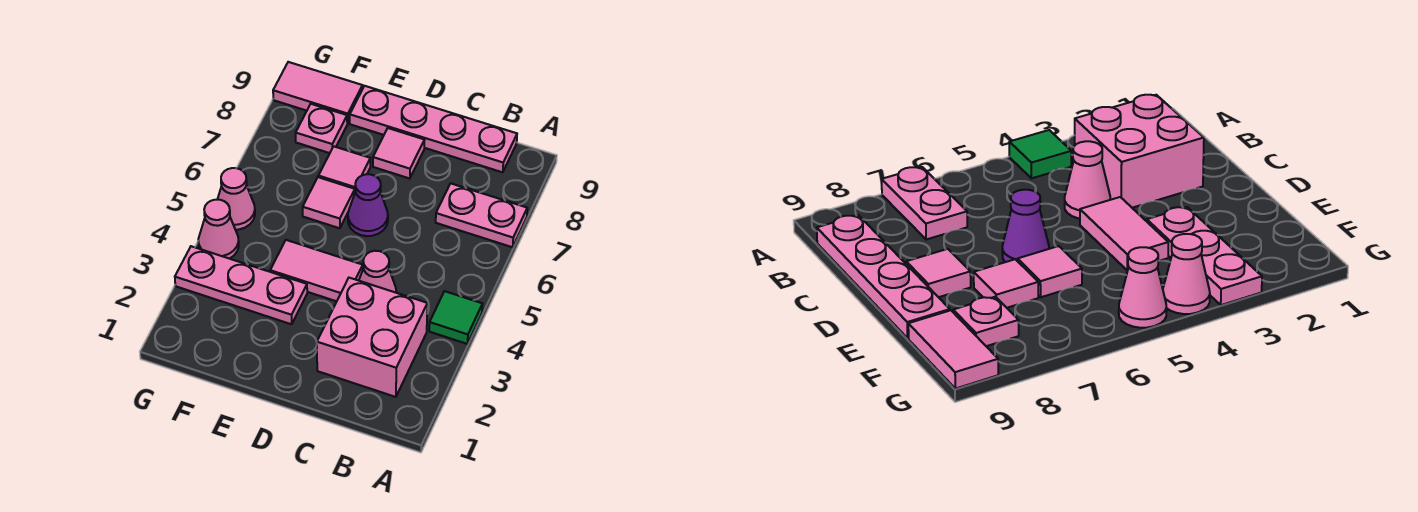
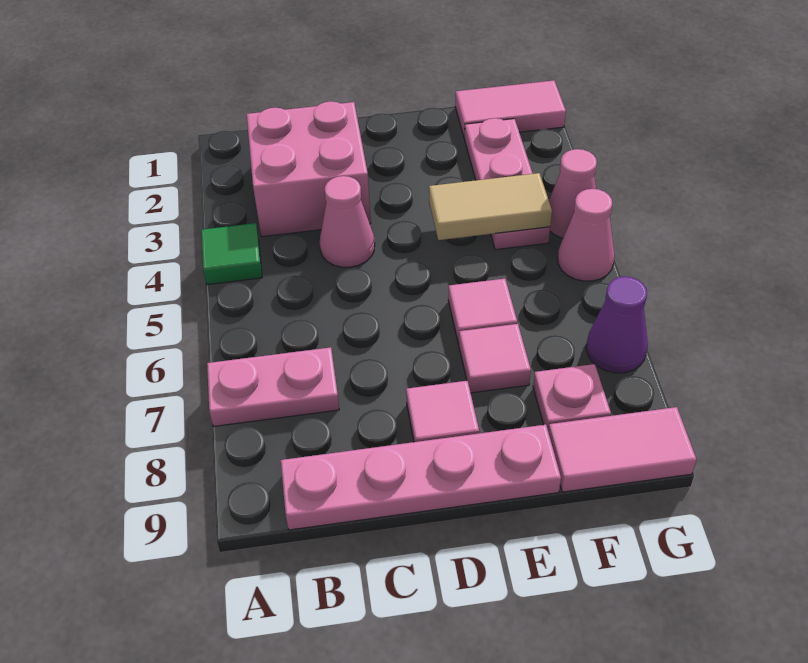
pink 1x2 tile [270,240,363,301] -> pink 1x2 tile moved to [455,80,566,138]
purple 1x1 cone [348,174,388,236] -> purple 1x1 cone moved to [586,277,648,373]
pink 1x3 plate [175,246,307,324] -> pink 1x3 plate turned to [465,118,550,250]
none -> tan 1x2 tile [429,173,552,240]

